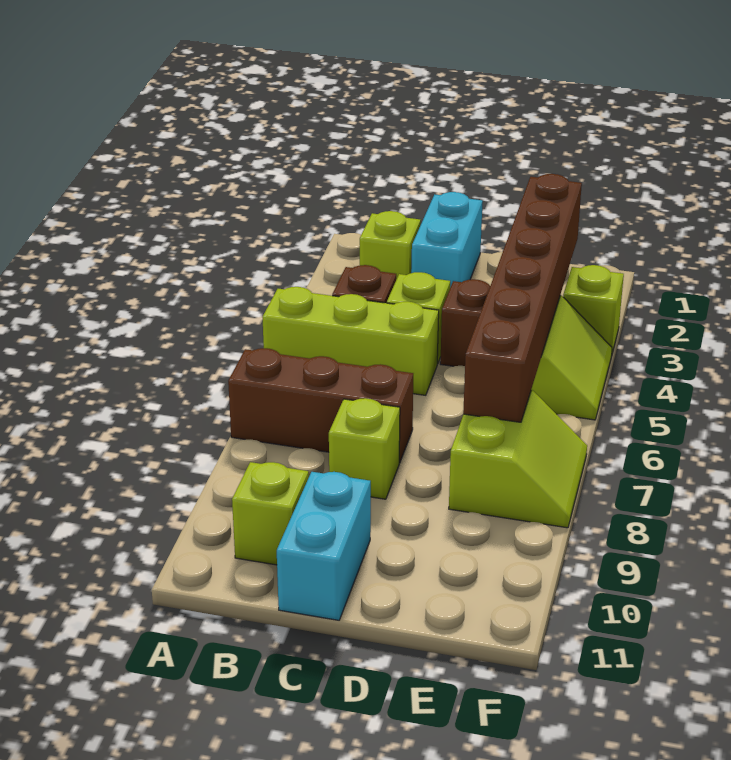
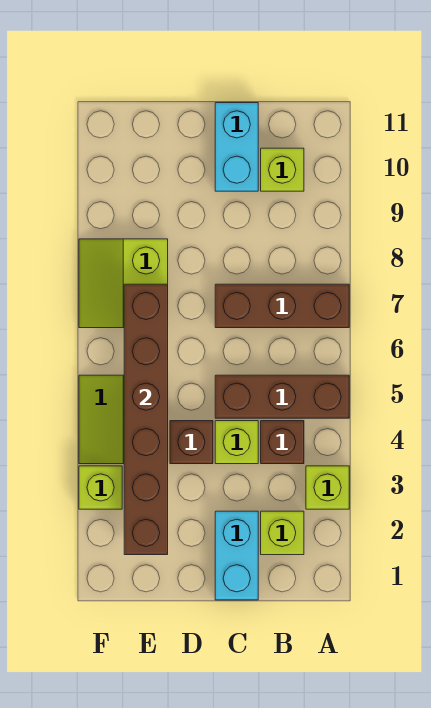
lime 1x3 brick [262,287,439,395] -> brown 1x3 brick [215,375,349,418]
lime 1x1 brick [329,398,400,499] -> lime 1x1 brick moved to [306,466,349,509]

